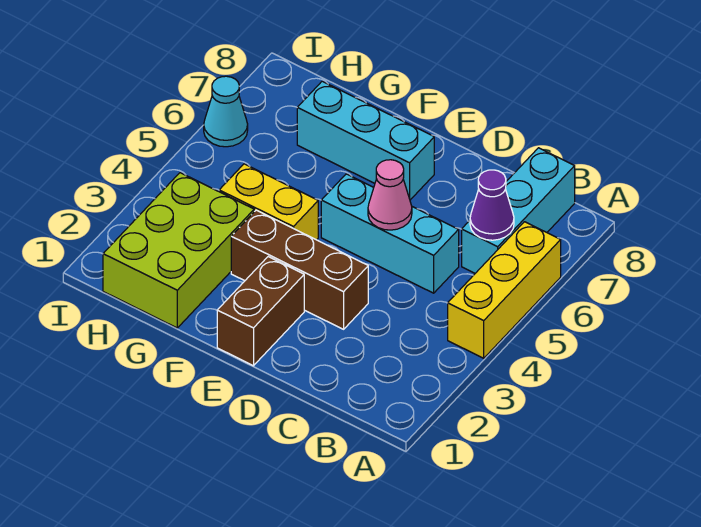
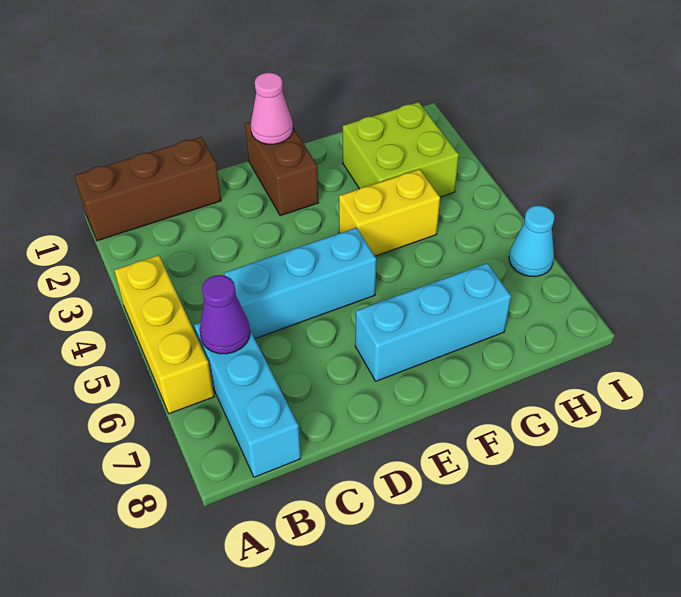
brown 1x3 brick [231,210,368,329] -> brown 1x3 brick moved to [75,137,221,241]
pink 1x1 cone [368,160,412,230] -> pink 1x1 cone moved to [251,73,293,144]
lime 2x3 brick [103,173,254,328] -> lime 2x2 brick [343,102,459,197]

